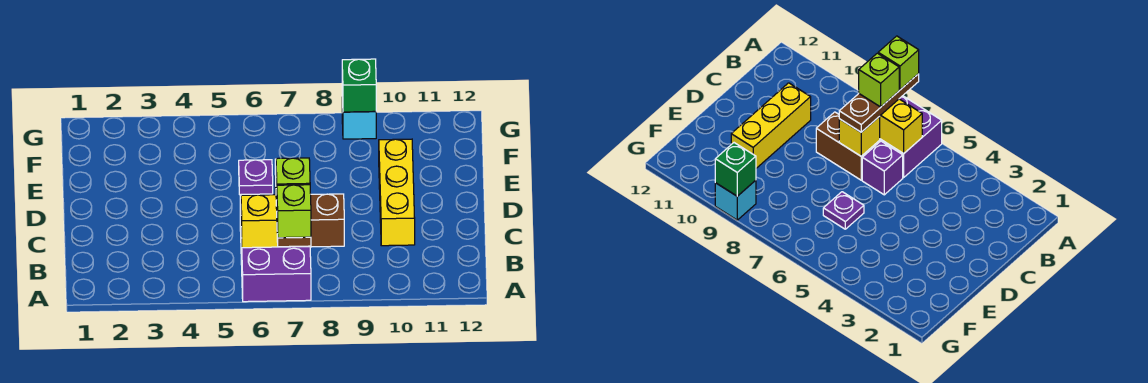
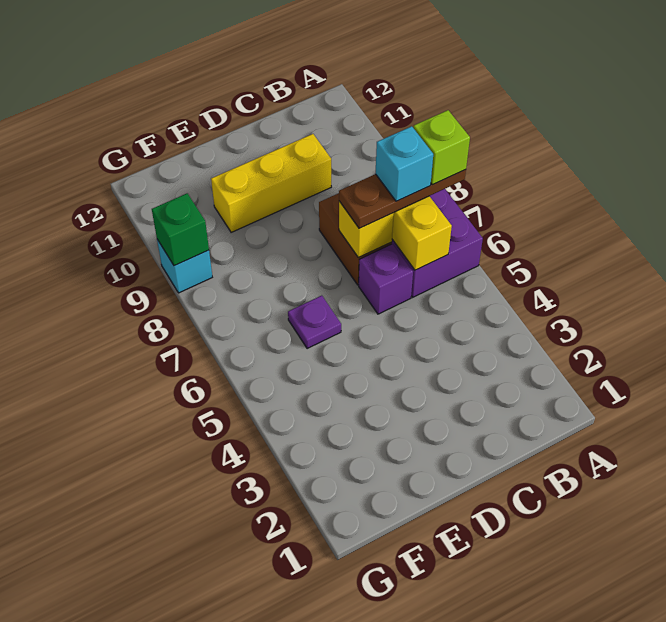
lime 1x1 brick [276,158,310,200] -> cyan 1x1 brick [376,126,433,201]

